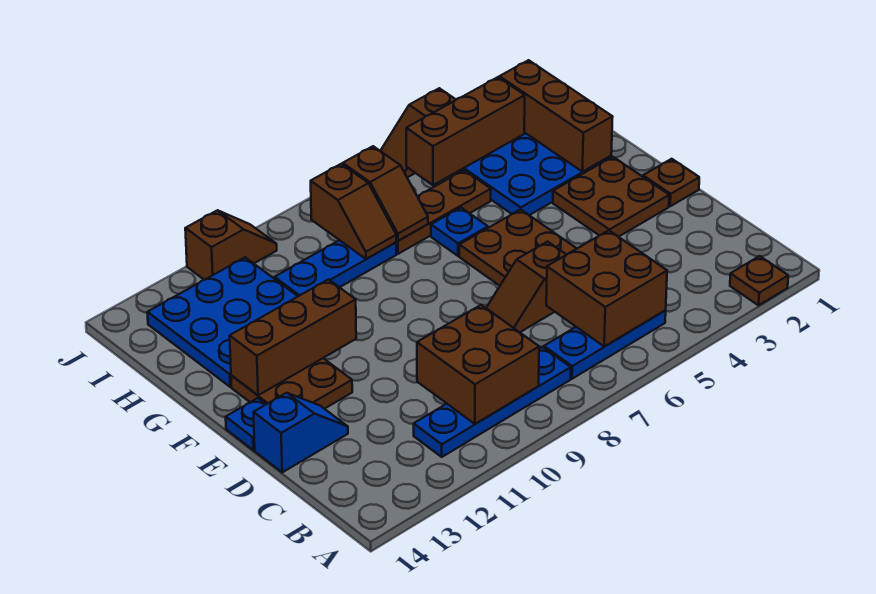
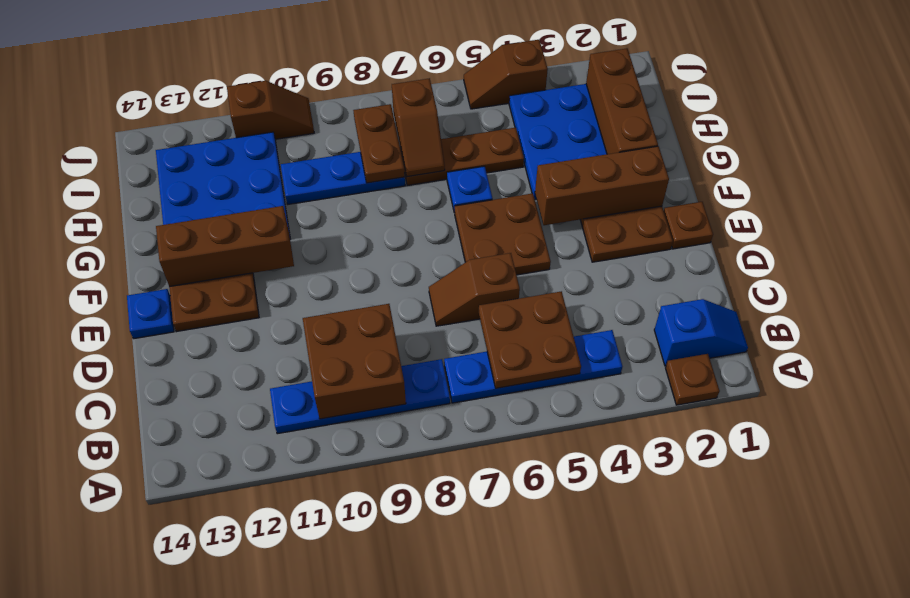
blue 1x3 plate [544,310,666,379] -> blue 1x4 plate [444,330,622,403]
brown 2x2 brick [546,230,667,347] -> brown 2x2 plate [479,291,581,388]
blue 1x2 slope [254,393,348,472] -> blue 1x2 slope moved to [654,299,748,366]
brown 1x2 slope [311,164,396,259] -> brown 1x2 plate [353,104,405,183]
brown 1x3 brick [406,77,525,185] -> brown 1x3 brick moved to [535,146,669,225]

